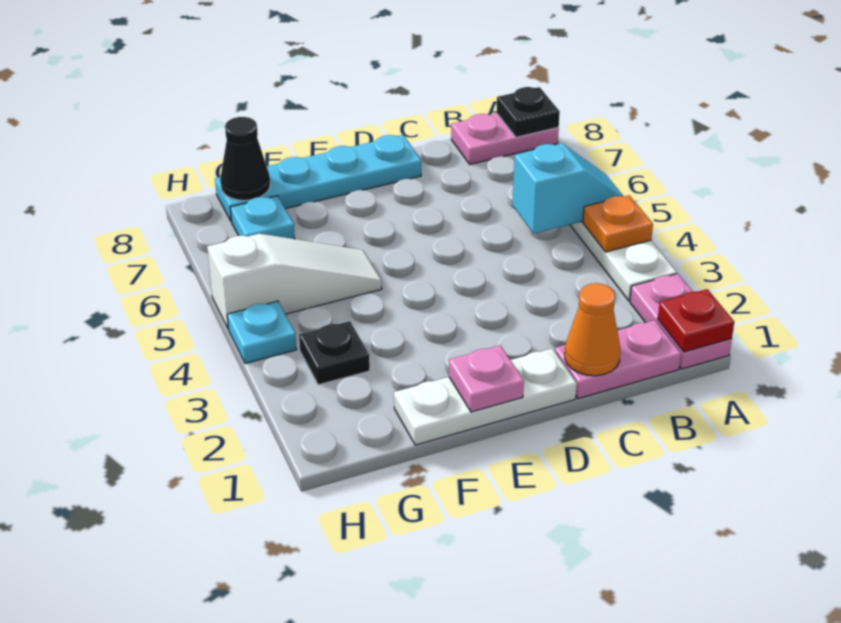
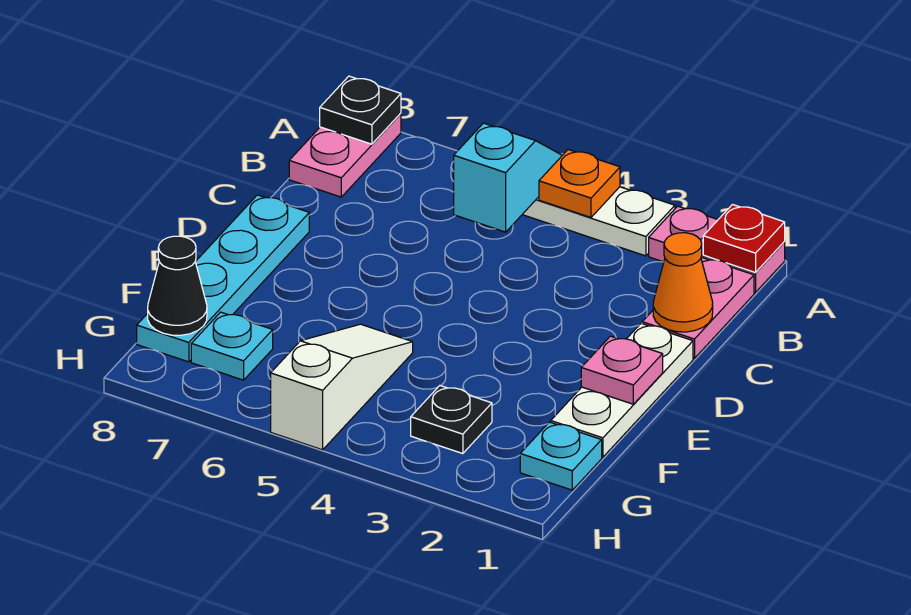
cyan 1x1 plate [227,301,297,363] -> cyan 1x1 plate moved to [520,422,602,490]

